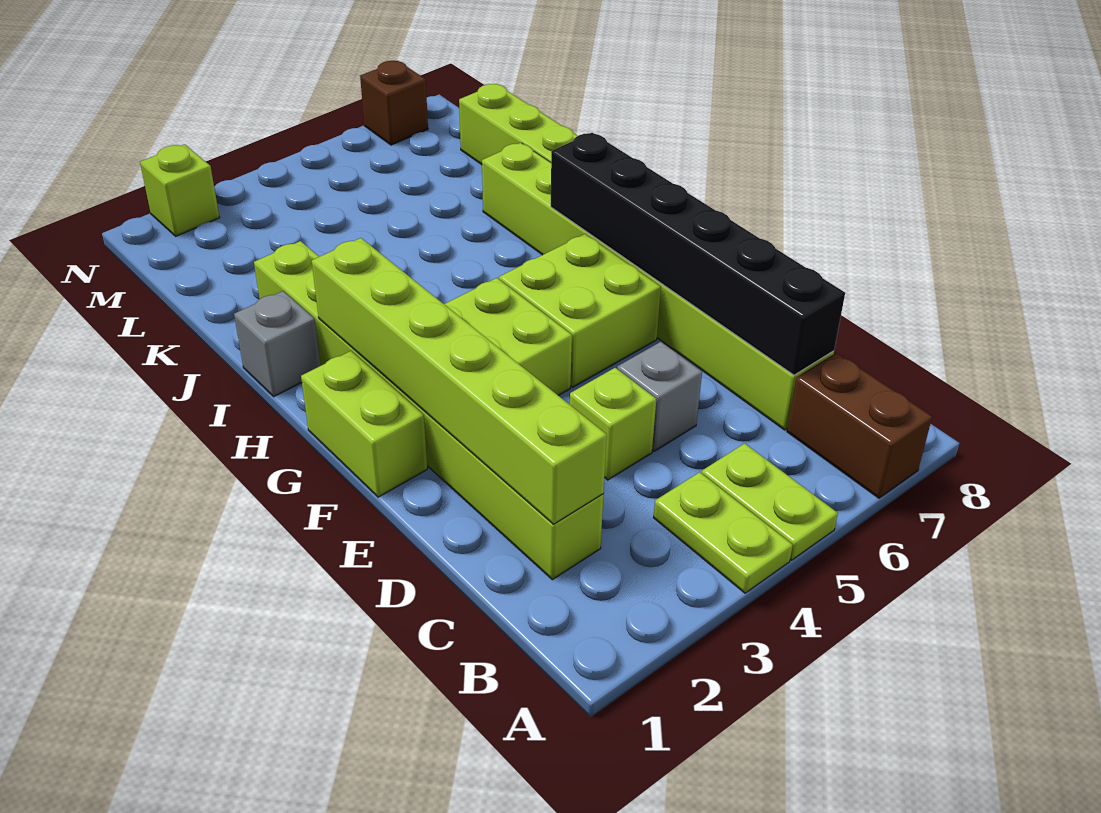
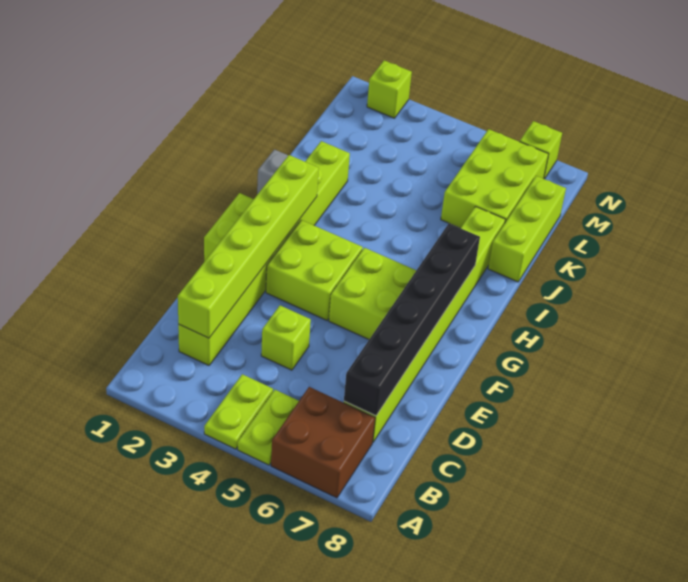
brown 1x2 brick [787,353,932,498] -> brown 2x2 brick [271,387,375,498]
grey 1x1 brick [617,342,702,451] -> none
none -> lime 2x3 brick [441,129,549,228]
brown 1x1 brick [360,61,428,145] -> lime 1x1 brick [520,121,562,179]

